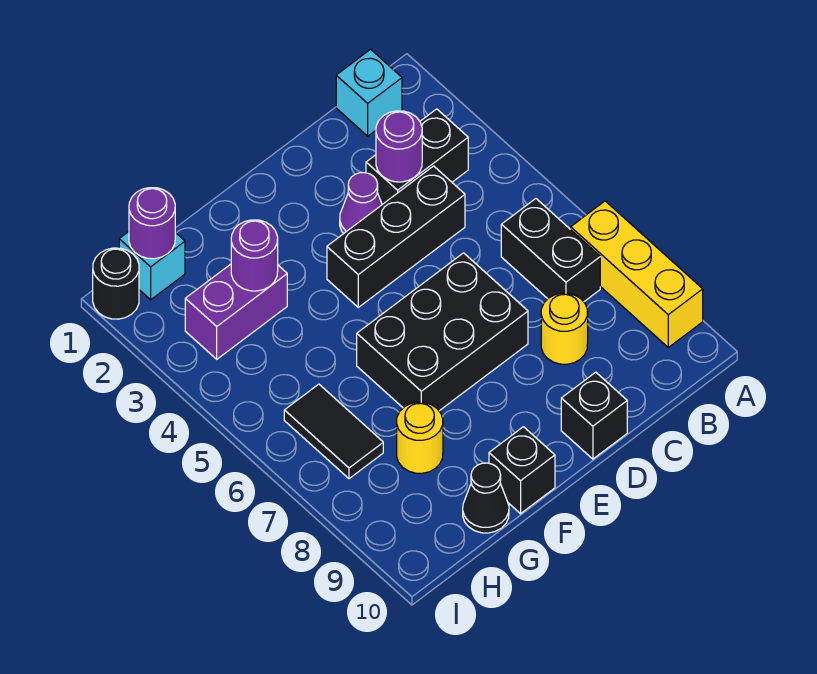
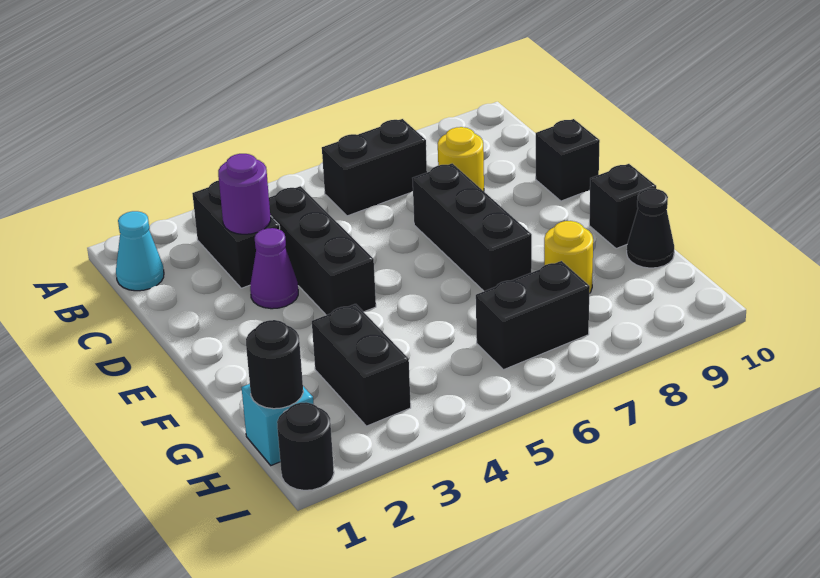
yellow 1x3 brick [571,201,703,347] -> none
cyan 1x1 brick [336,49,402,136] -> cyan 1x1 cone [116,211,164,291]
black 2x3 brick [357,253,528,411] -> black 1x3 brick [413,163,532,291]
purple 1x2 brick [185,264,287,359] -> black 1x2 brick [312,304,411,426]
purple 1x1 round brick [231,220,278,291] -> none
purple 1x1 round brick [129,188,175,259] -> black 1x1 round brick [246,320,303,409]
black 1x2 tile [284,384,383,479] -> black 1x2 brick [476,261,590,370]

